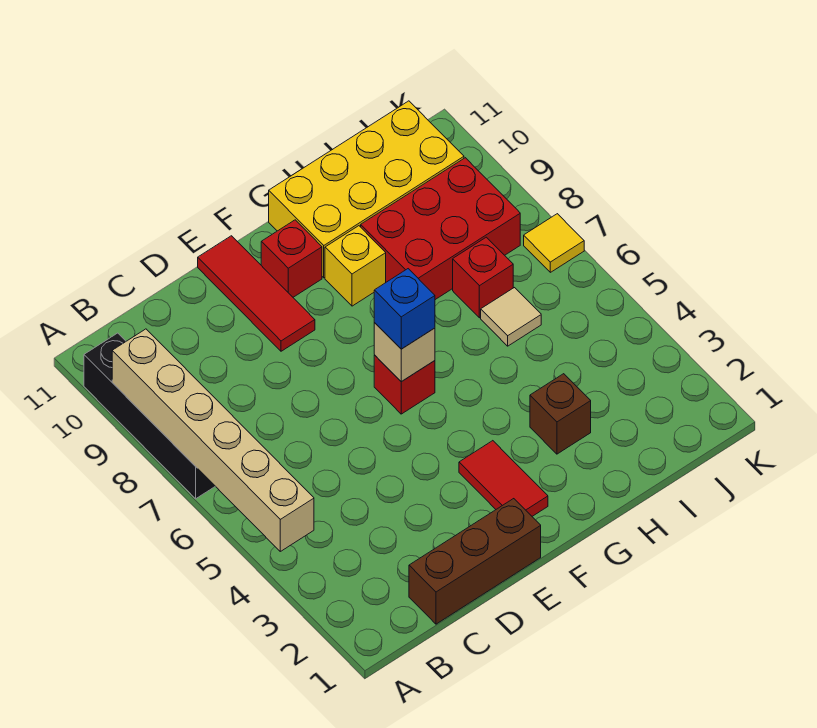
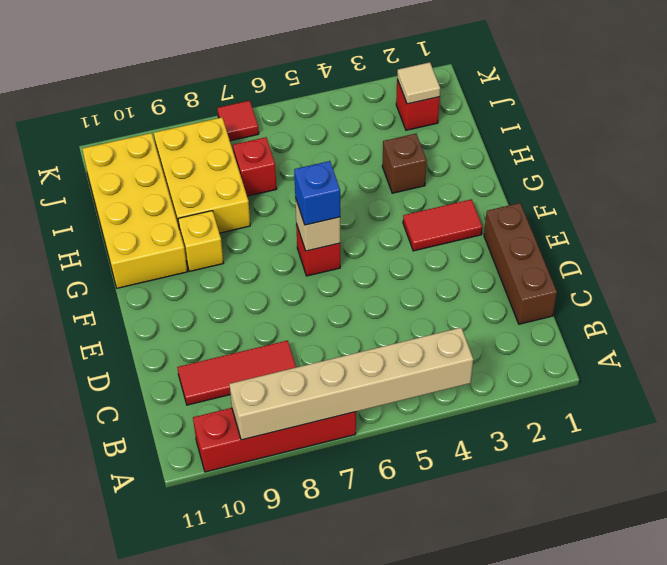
black 1x4 brick [84,333,215,499] -> red 1x4 brick [193,408,356,472]
red 1x3 tile [198,236,315,351] -> red 1x3 tile moved to [177,340,296,405]
red 1x1 brick [261,220,322,297] -> red 1x1 brick moved to [396,80,440,130]
red 2x3 brick [361,158,520,300] -> yellow 2x3 brick [154,118,250,233]
tan 1x1 tile [481,288,541,346] -> tan 1x1 tile moved to [397,62,440,104]
yellow 1x1 tile [524,214,584,272] -> red 1x1 tile [217,101,259,141]

